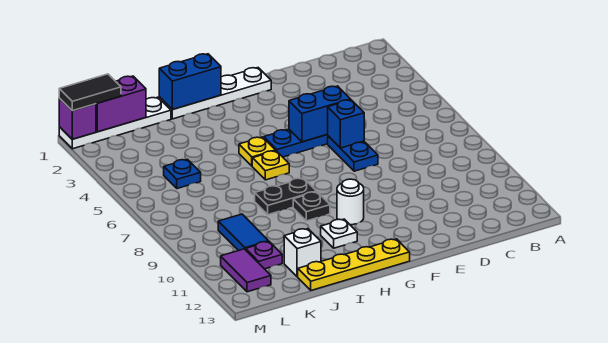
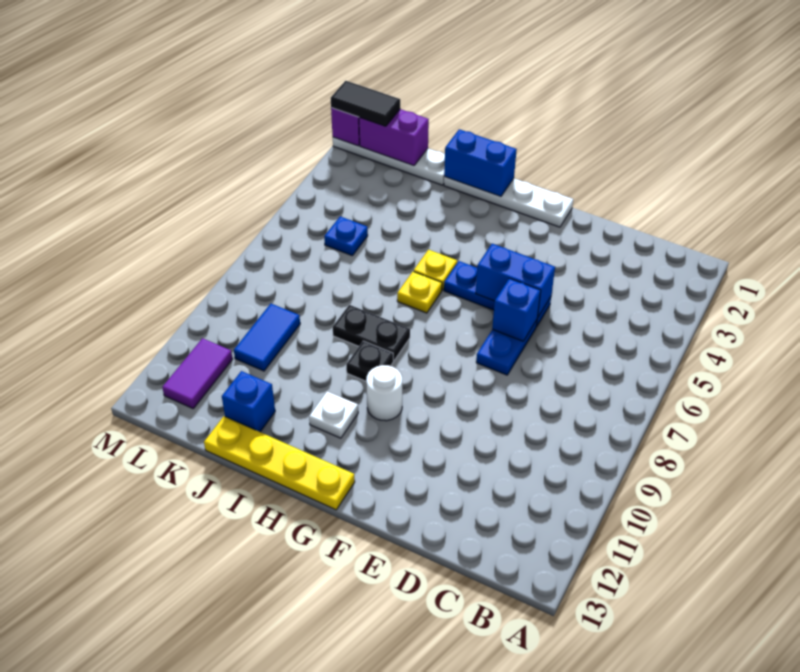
white 1x1 brick [284,229,321,277] -> blue 1x1 brick [222,371,275,432]
purple 1x1 plate [246,242,282,269] -> none

